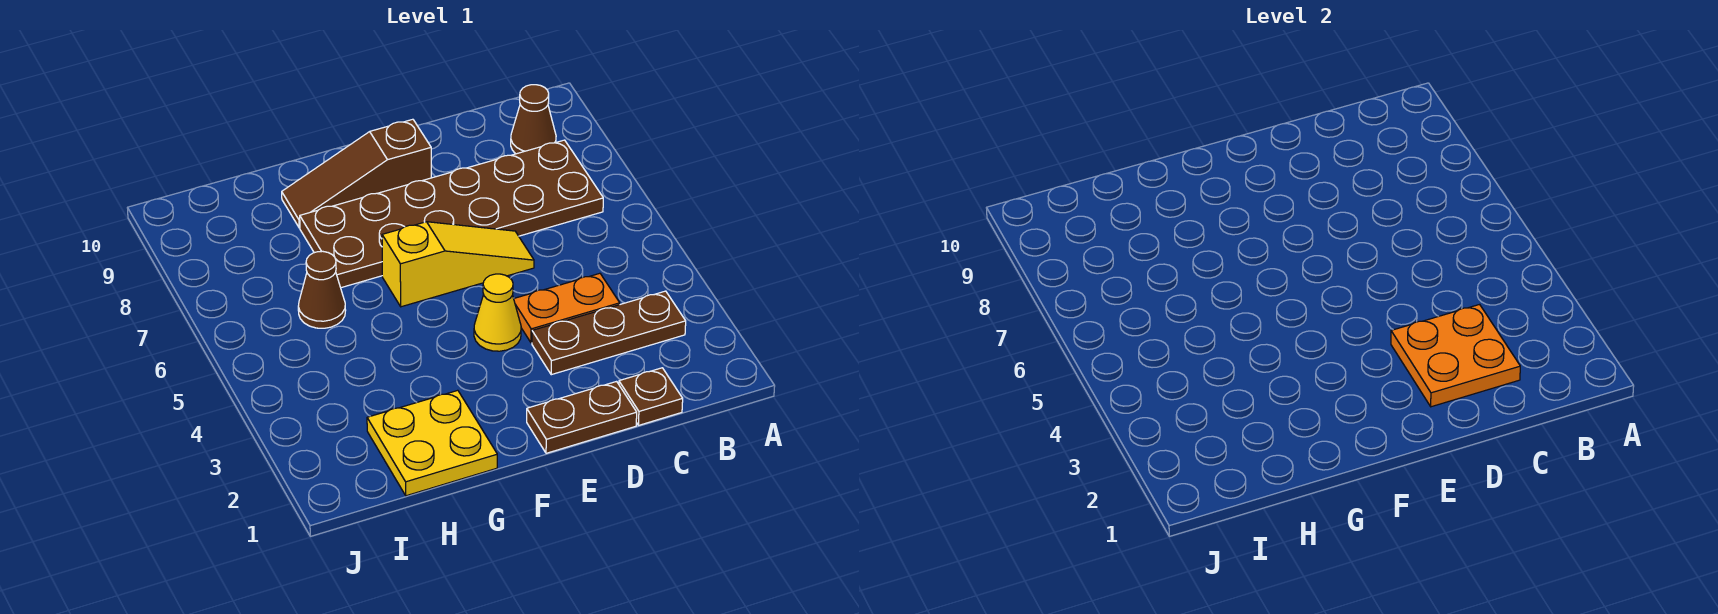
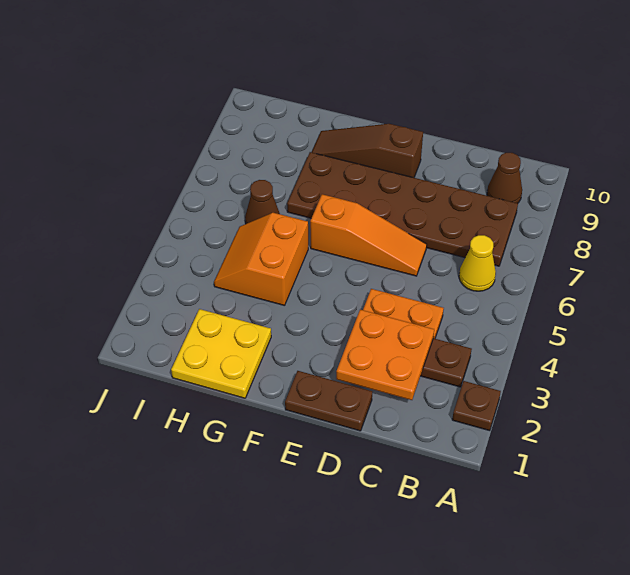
brown 1x1 plate [619,368,683,425] -> brown 1x1 plate moved to [452,381,501,431]
yellow 1x3 slope [382,222,534,307] -> orange 1x3 slope [310,194,427,276]
yellow 1x1 cone [474,274,521,351] -> yellow 1x1 cone moved to [459,235,496,291]
none -> orange 2x2 slope [214,213,308,306]

